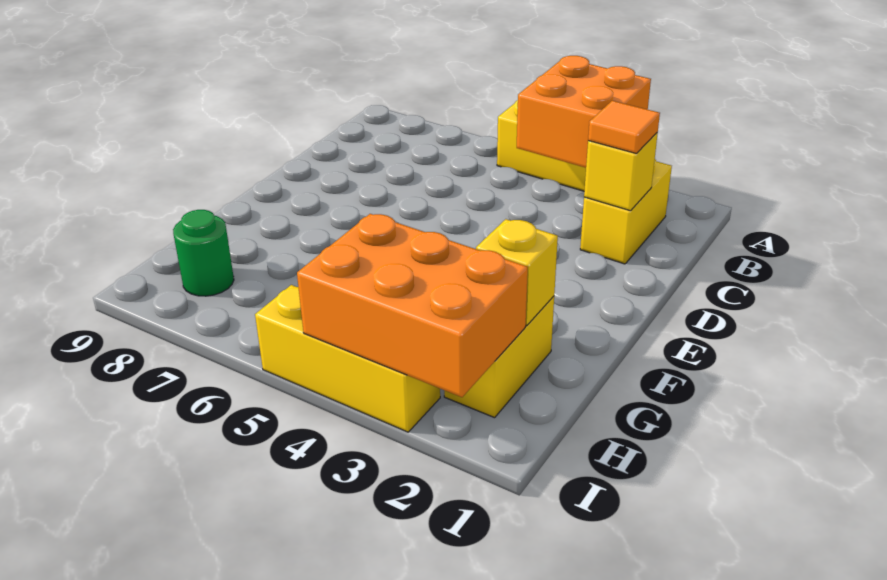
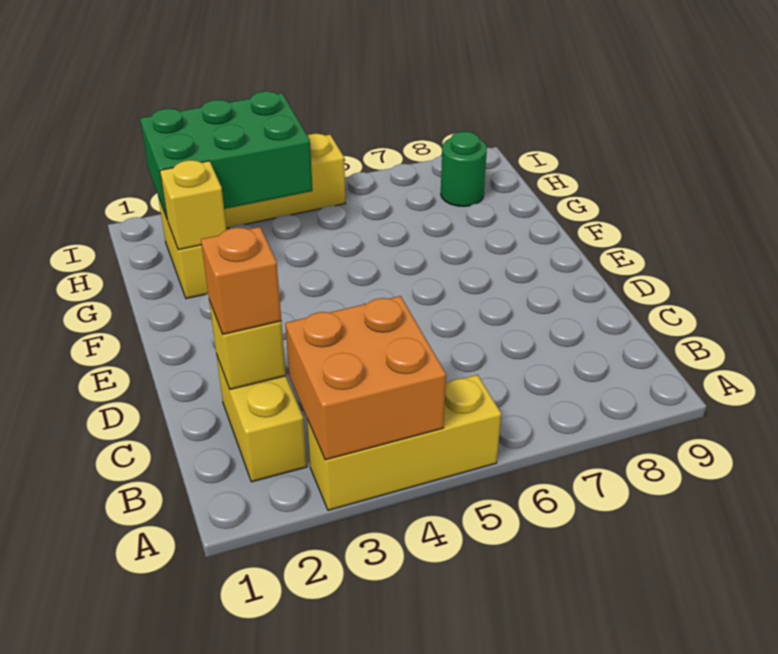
orange 1x1 tile [588,101,660,154] -> orange 1x1 brick [201,227,281,334]
orange 2x3 brick [297,214,528,397] -> green 2x3 brick [140,91,313,220]

